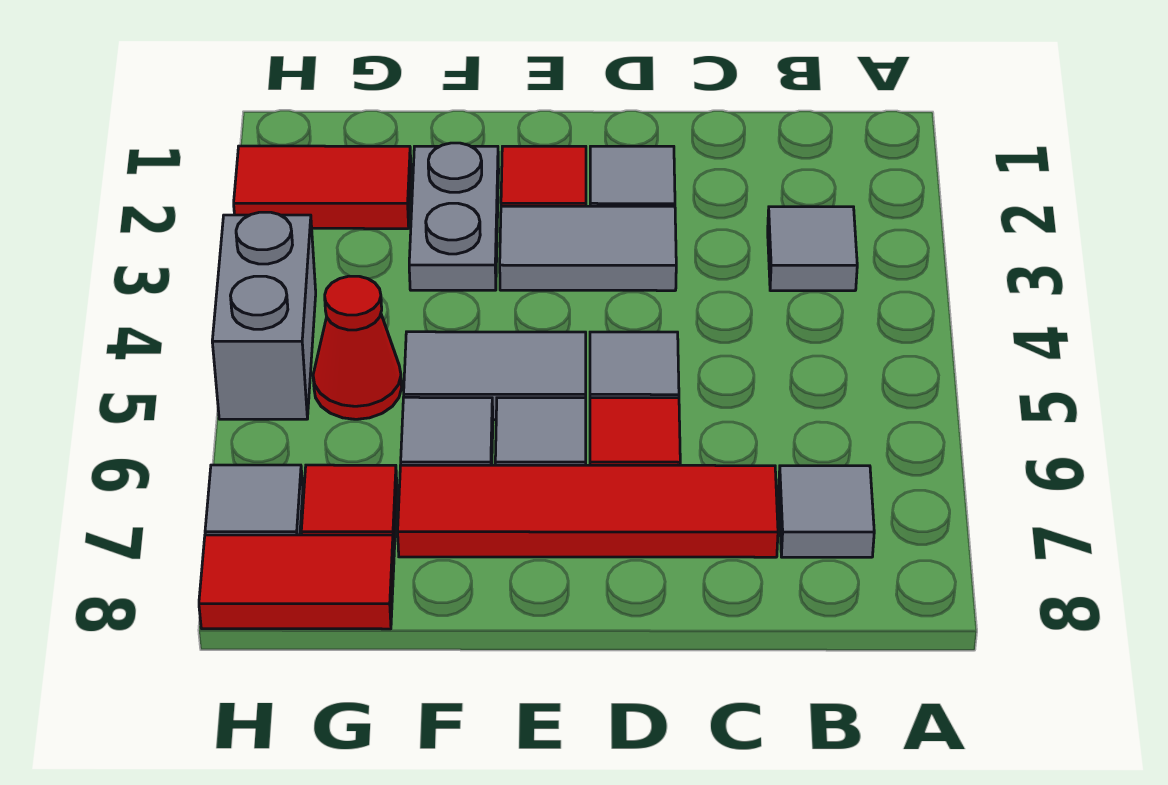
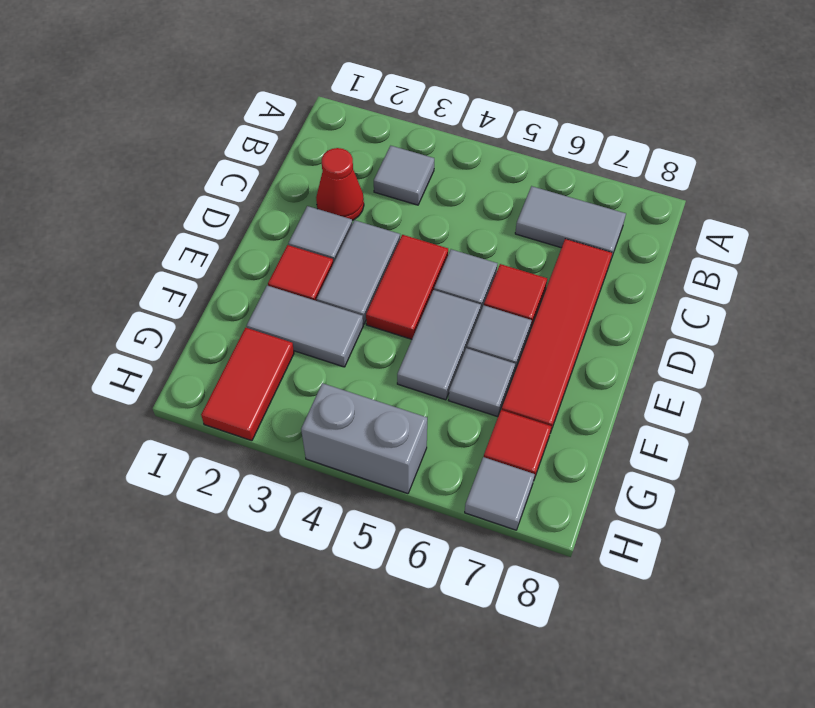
grey 1x1 tile [779,466,874,557] -> grey 1x2 tile [515,186,626,258]
grey 1x2 plate [409,143,499,290] -> grey 1x2 tile [247,286,363,367]
red 1x1 cone [313,276,402,419] -> red 1x1 cone moved to [316,148,364,221]
red 1x2 tile [199,535,394,629] -> red 1x2 tile moved to [366,235,448,339]

